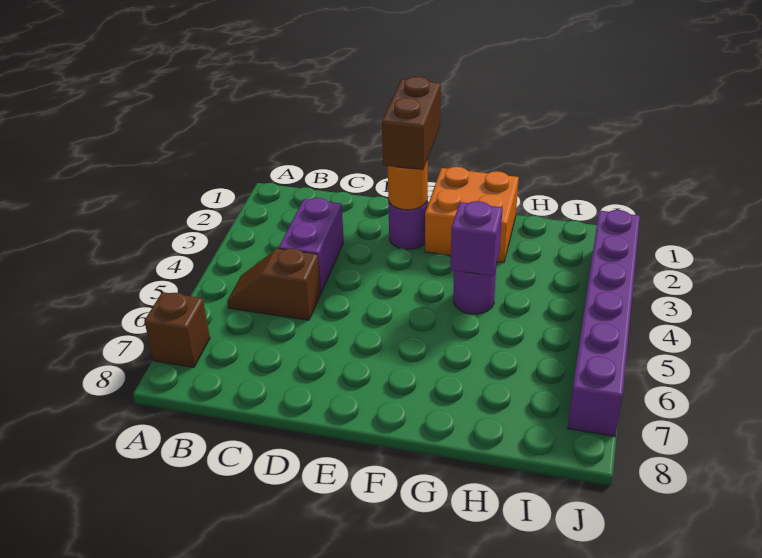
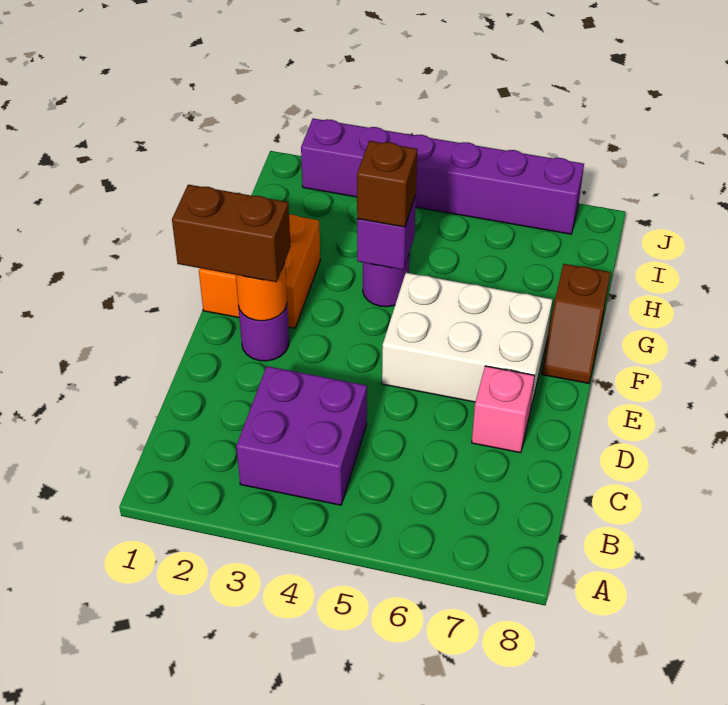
brown 1x1 brick [144,292,210,367] -> brown 1x1 brick moved to [357,141,417,227]
brown 1x2 slope [227,248,321,320] -> brown 1x2 slope moved to [542,264,611,383]
purple 1x2 brick [279,198,344,292] -> purple 2x2 brick [236,366,367,505]
none -> pink 1x1 brick [472,366,535,453]
none -> white 2x3 brick [382,273,552,410]

